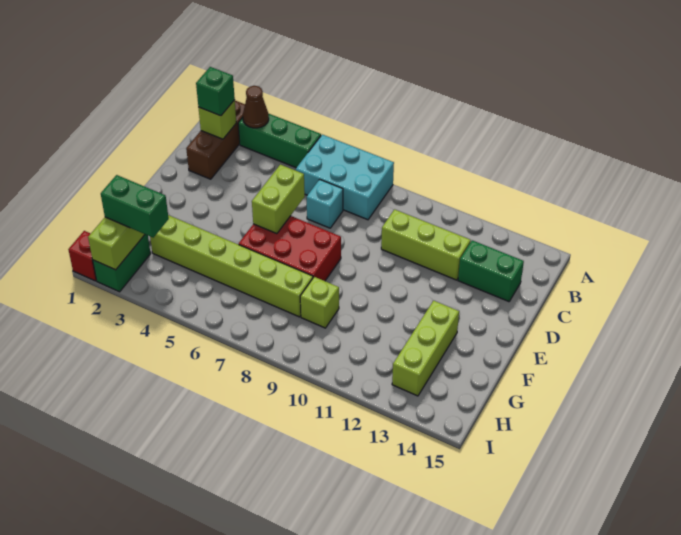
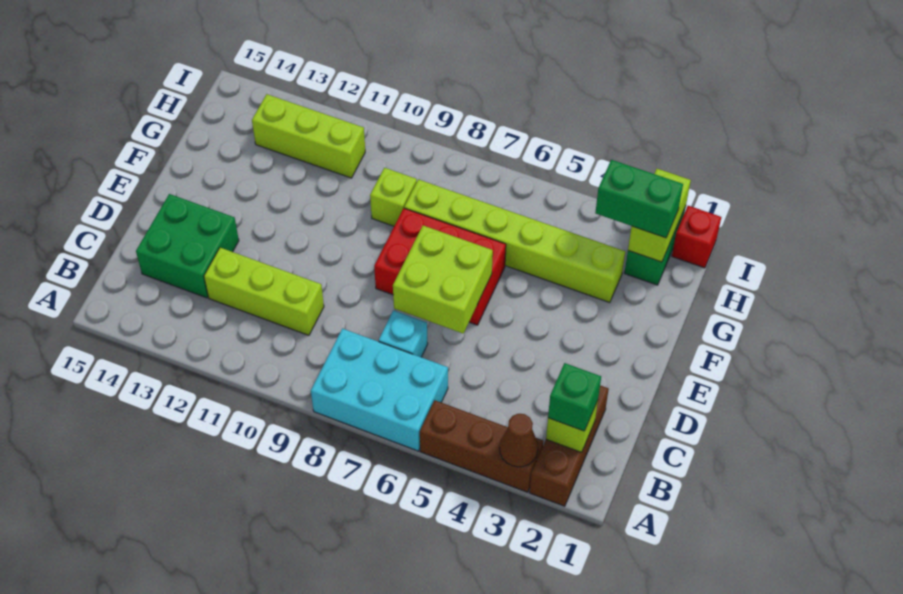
green 1x3 brick [238,114,321,168] -> brown 1x3 brick [420,400,543,492]
green 1x2 brick [458,240,524,302] -> green 2x2 brick [136,194,239,298]
lime 1x2 brick [252,164,305,234] -> lime 2x2 brick [393,225,493,333]
lime 1x3 brick [392,300,459,396] -> lime 1x3 brick turned to [252,94,365,178]

